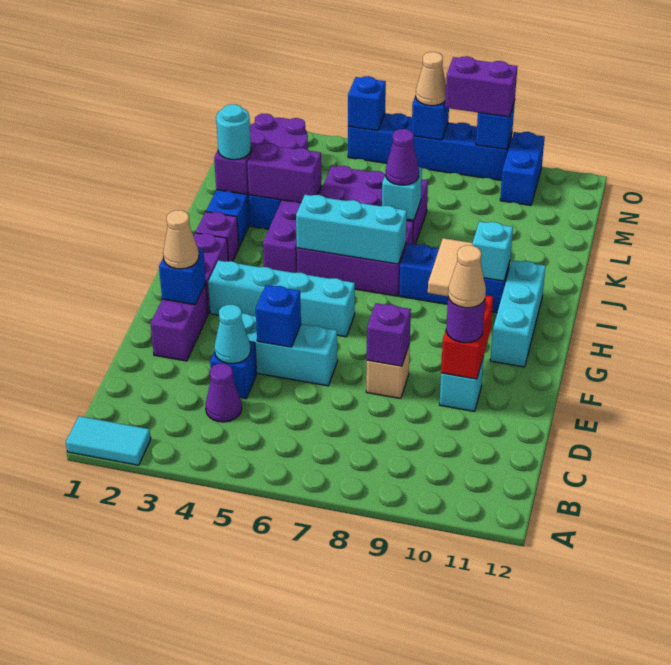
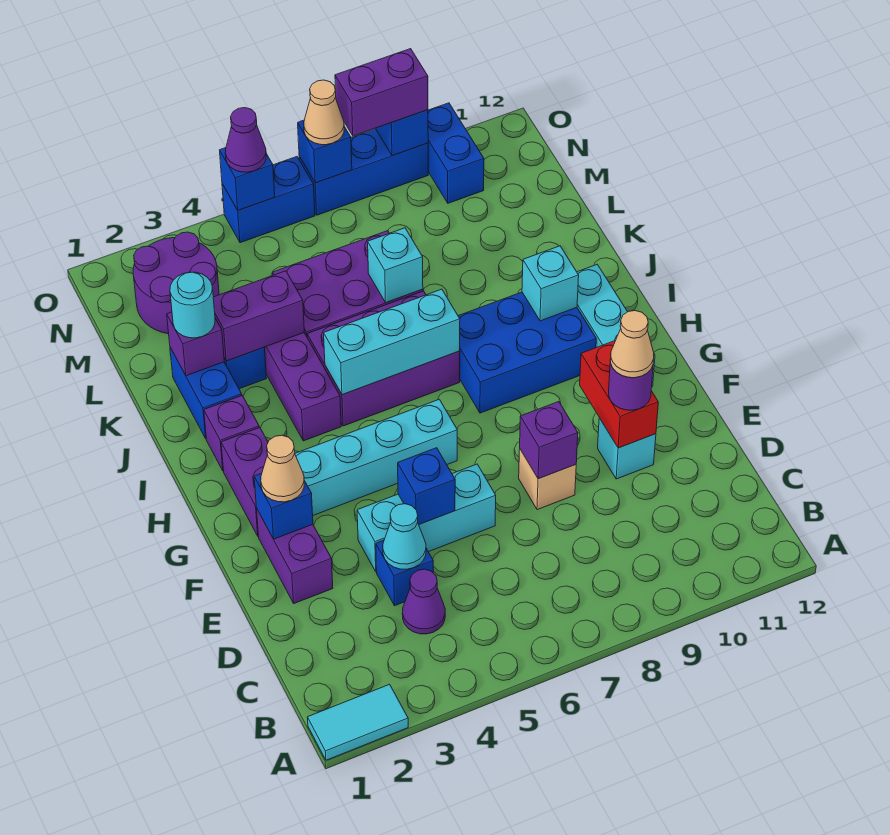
tan 1x2 tile [428,238,472,296] -> none
blue 1x3 brick [399,244,510,312] -> blue 2x3 brick [458,292,596,413]
purple 1x1 cone [386,129,419,185] -> purple 1x1 cone moved to [225,108,266,172]

